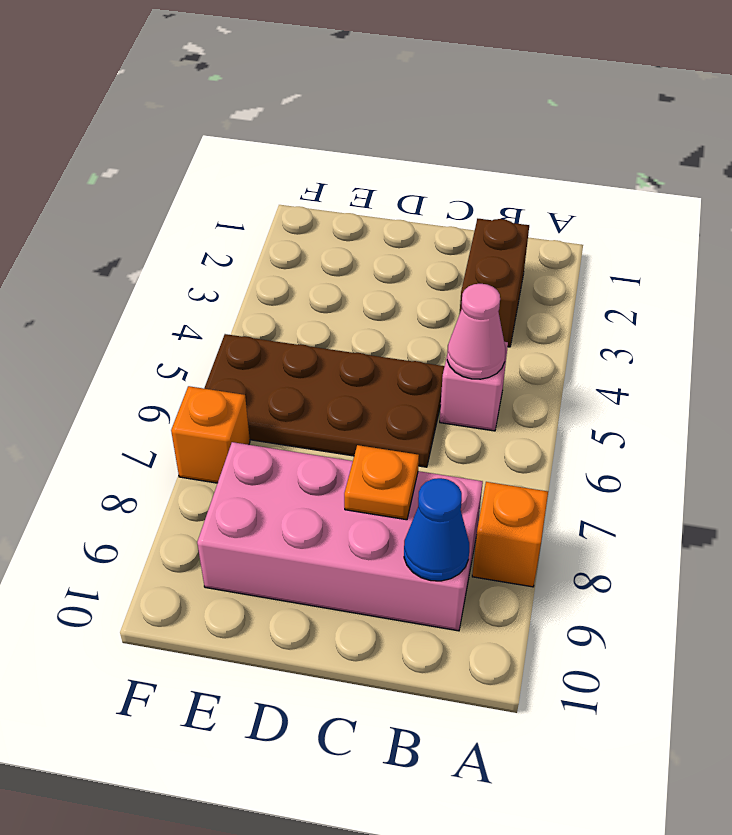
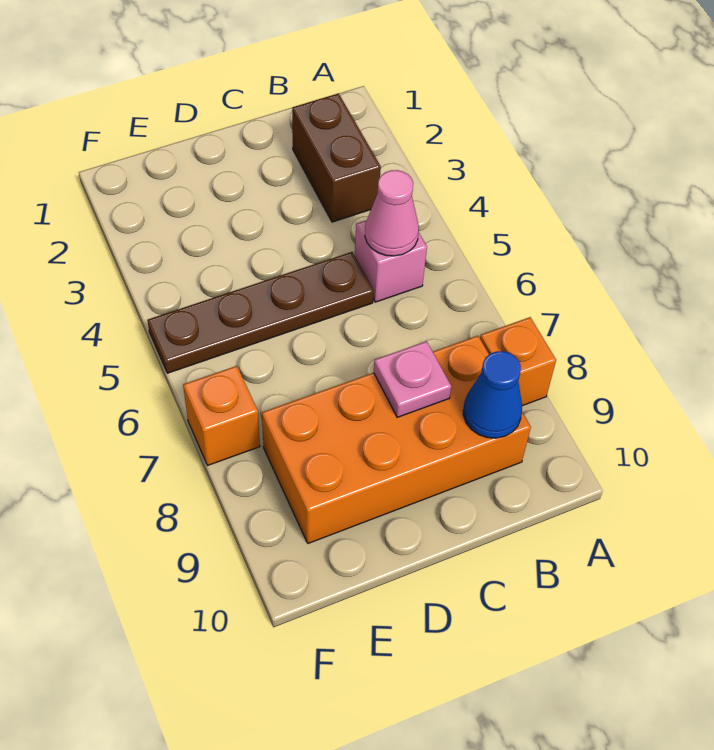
pink 2x4 brick [197,442,483,631] -> orange 2x4 brick [262,336,531,543]
brown 2x4 plate [204,334,445,467] -> brown 1x4 plate [147,252,374,373]
orange 1x1 plate [344,445,419,520] -> pink 1x1 plate [373,341,451,417]

